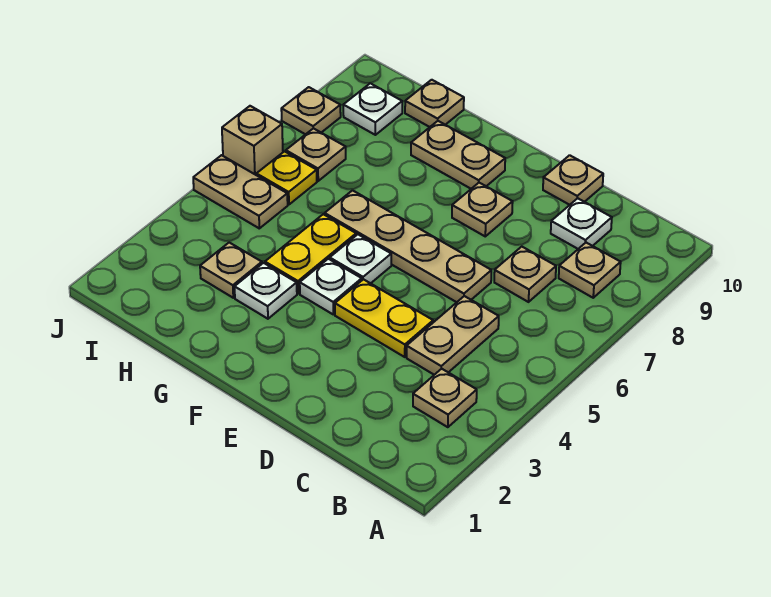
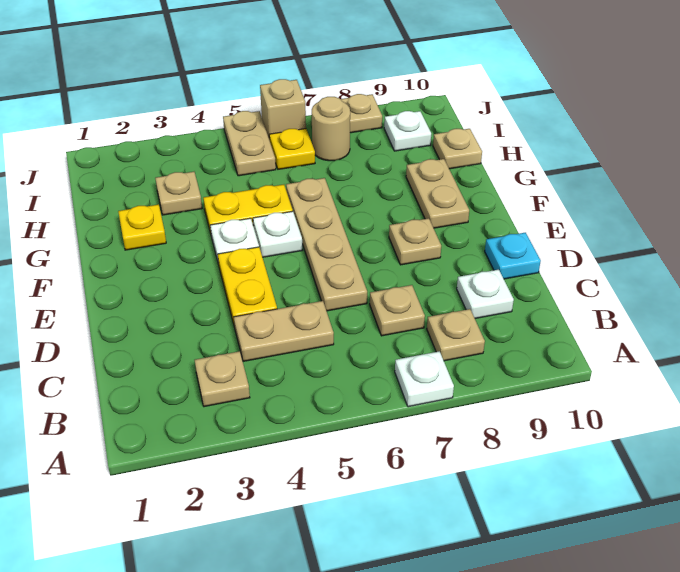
tan 1x1 plate [543,155,603,205] -> cyan 1x1 plate [485,233,541,279]
none -> yellow 1x1 plate [118,204,166,250]
white 1x1 plate [235,263,297,319] -> white 1x1 plate moved to [395,351,454,407]
tan 1x1 plate [286,128,346,181] -> tan 1x1 round brick [312,97,350,161]

